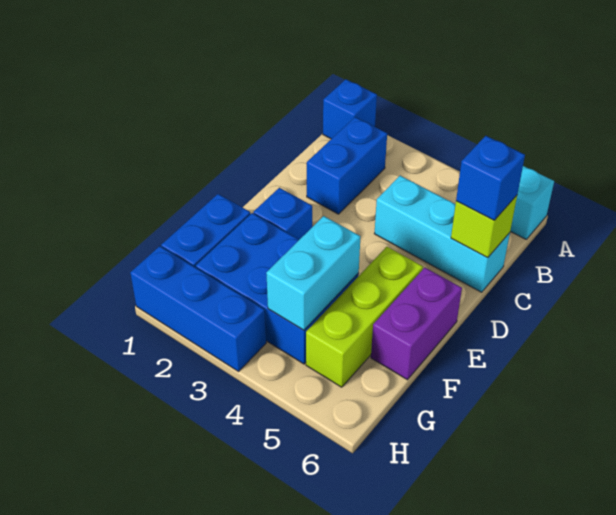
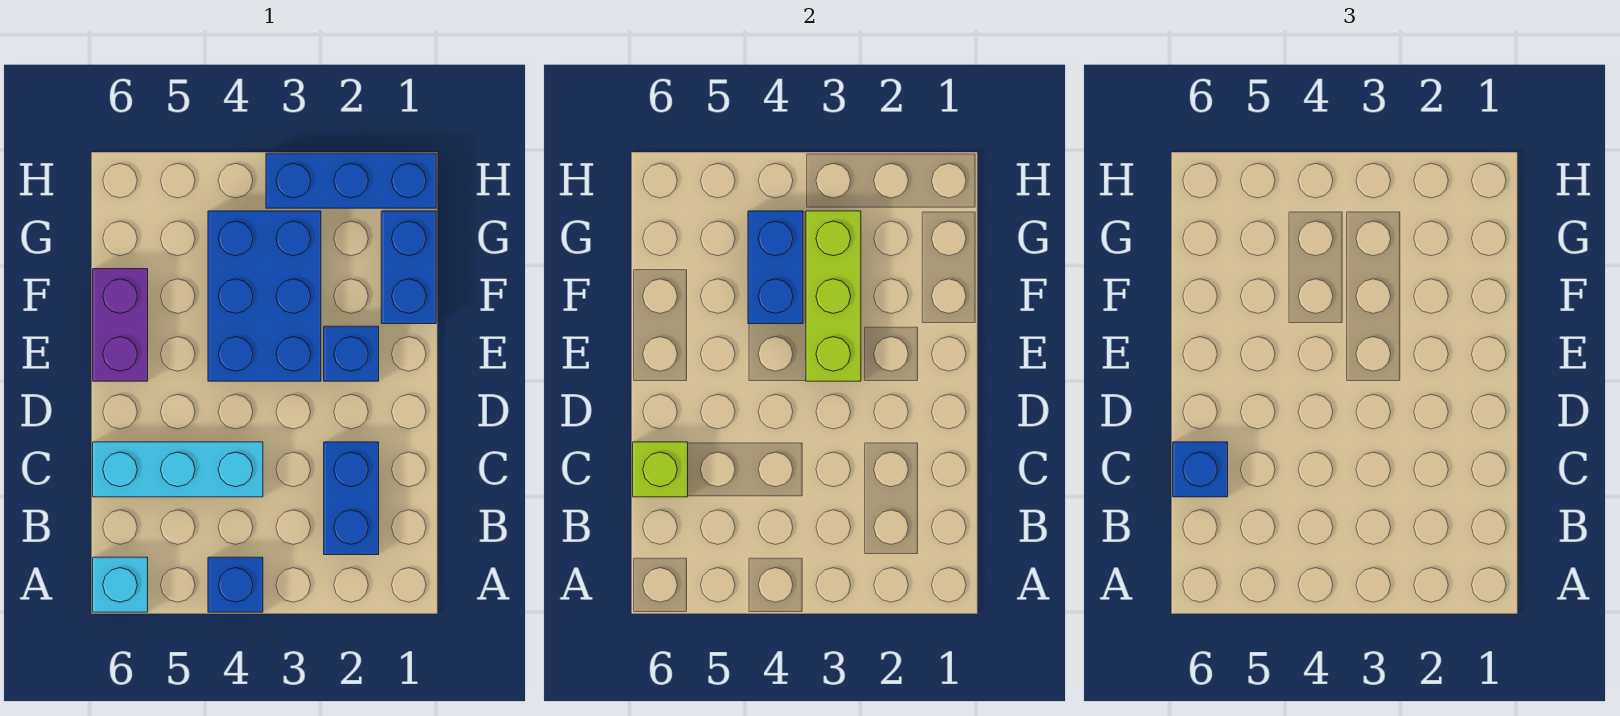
blue 1x1 brick [323,79,377,139] -> blue 1x1 brick moved to [208,557,263,612]
lime 1x3 brick [306,247,423,387] -> lime 1x3 brick moved to [806,211,861,381]
blue 2x3 brick [196,213,359,364] -> blue 2x3 brick turned to [208,211,321,381]
cyan 1x2 brick [266,216,360,330] -> blue 1x2 brick [748,211,803,324]

